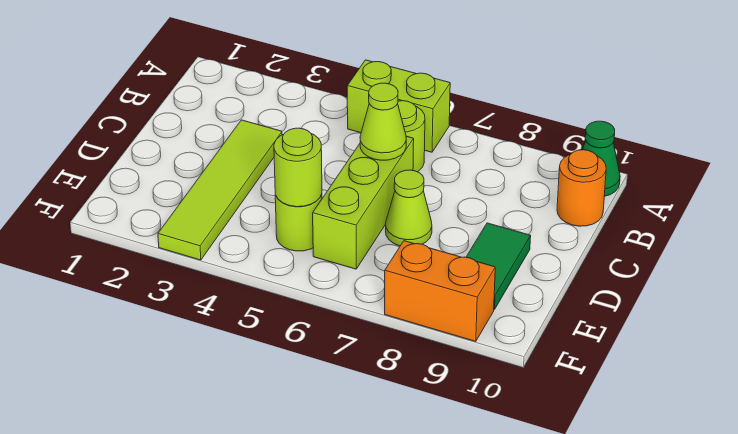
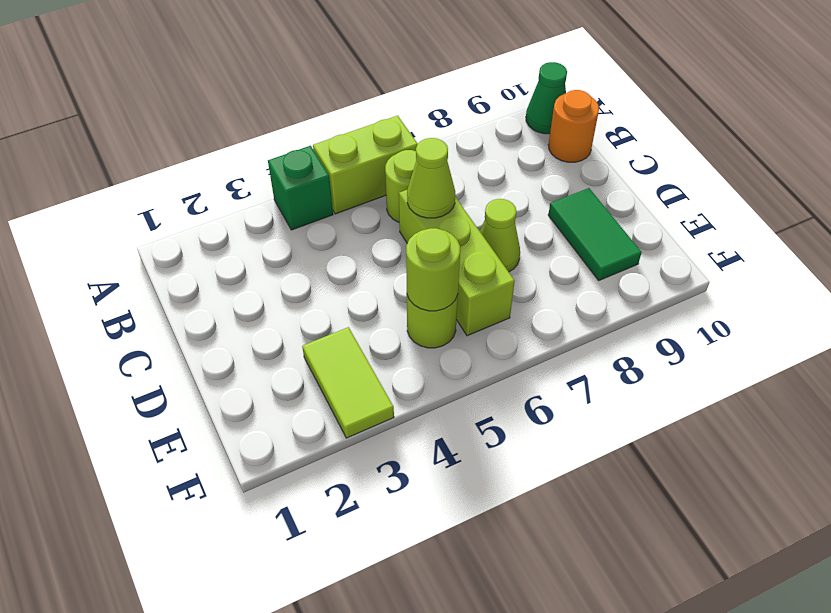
none -> green 1x1 brick [268,146,333,230]
lime 1x4 tile [158,120,282,260] -> lime 1x2 tile [302,327,394,438]
orange 1x2 brick [385,241,495,341] -> none

